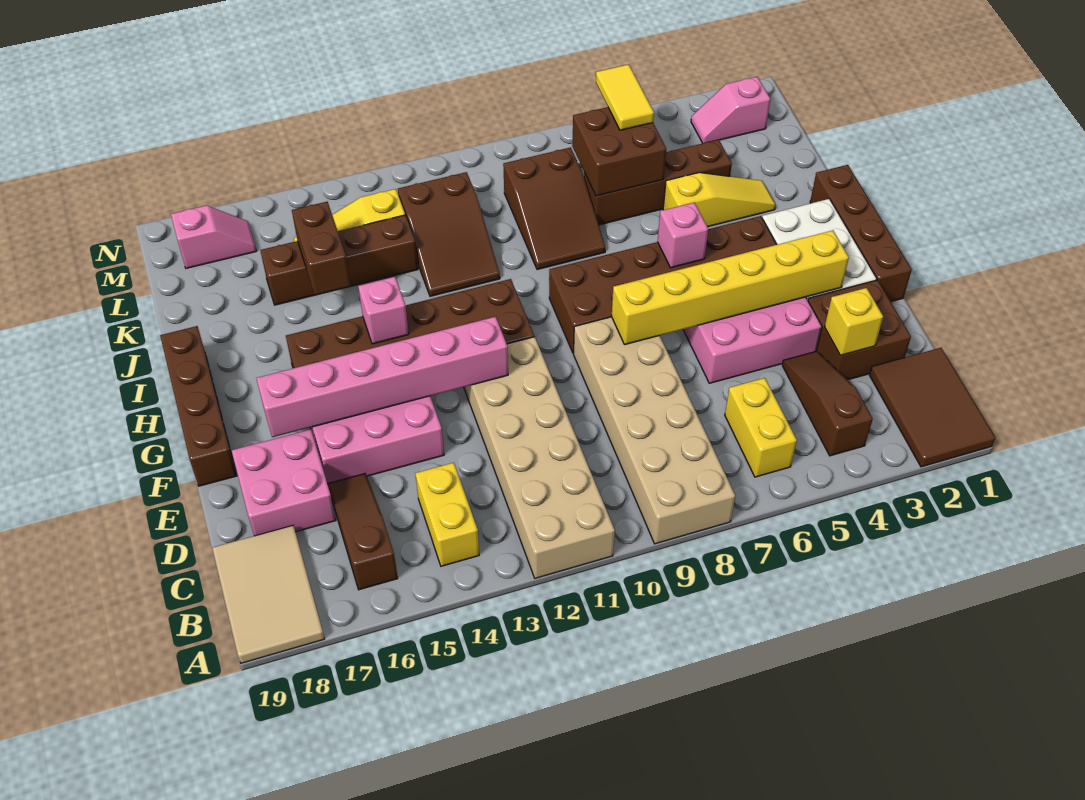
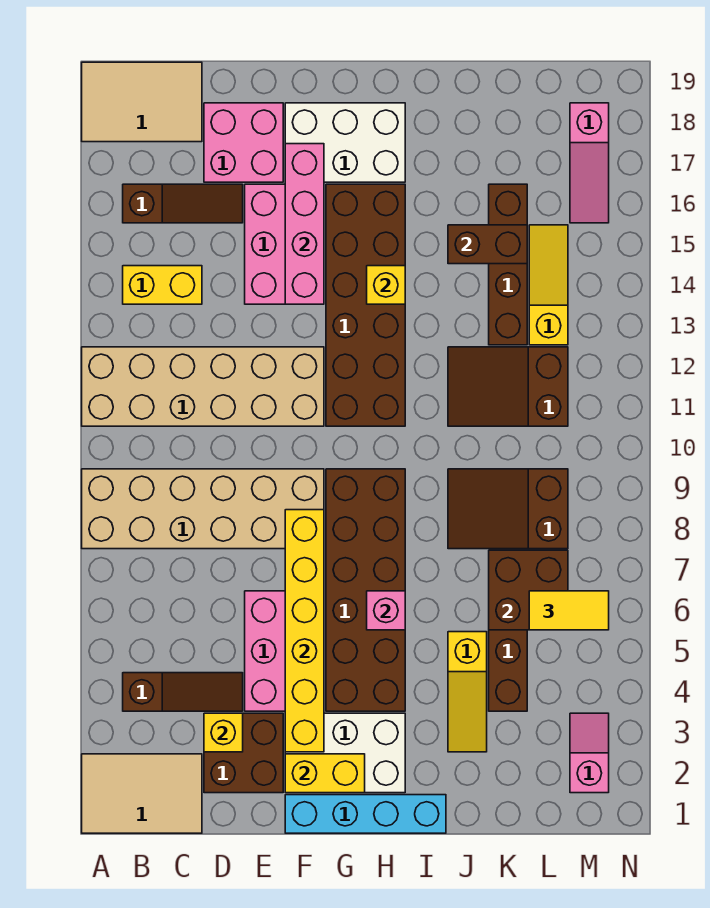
brown 2x3 tile [870,348,995,467] -> tan 2x3 tile [82,754,202,833]
yellow 1x2 brick [725,378,797,477] -> yellow 1x2 brick moved to [285,754,365,793]
brown 1x4 brick [810,165,912,302] -> cyan 1x4 brick [285,795,446,833]
pink 1x6 brick [256,317,508,437] -> pink 1x4 brick [285,144,324,304]
none -> white 2x3 brick [285,103,405,182]
brown 1x4 brick [160,326,237,486] -> none
pink 1x1 brick [358,277,409,344] -> yellow 1x1 brick [367,266,405,304]
pink 1x2 slope [171,206,256,268] -> pink 1x3 slope [570,103,609,223]

